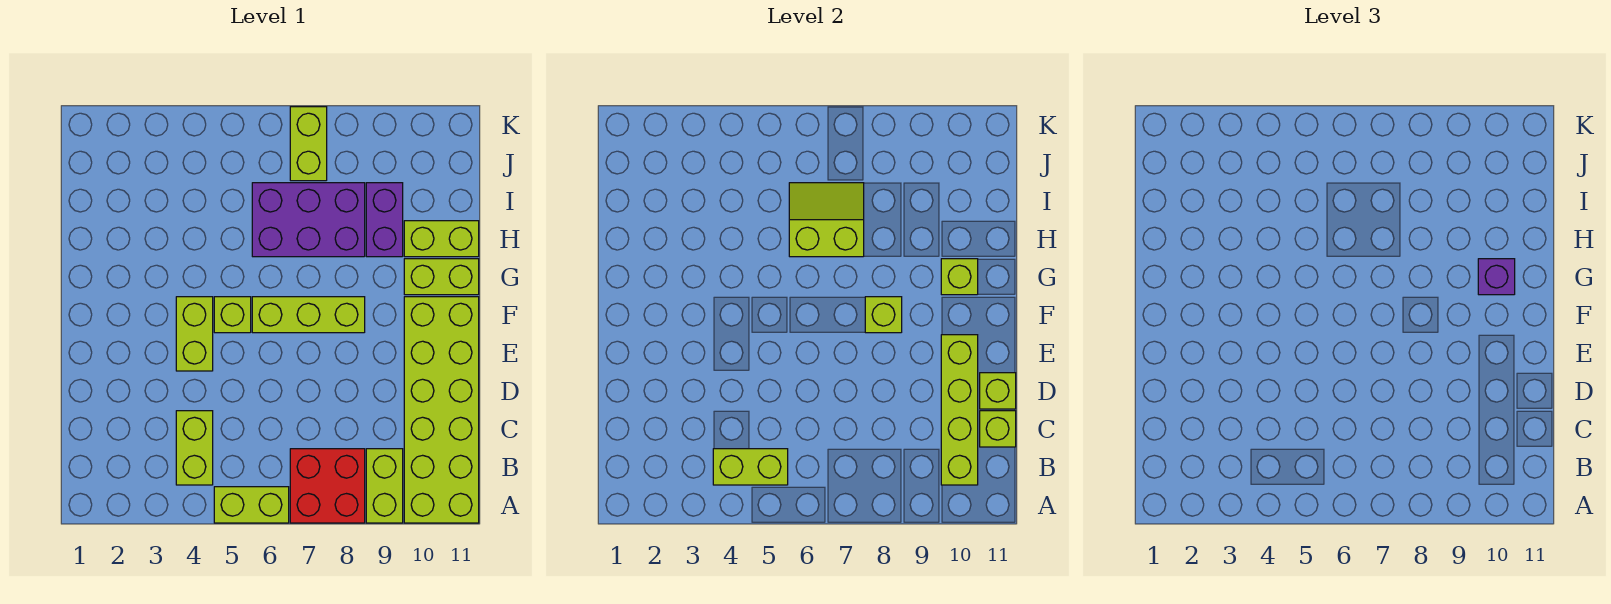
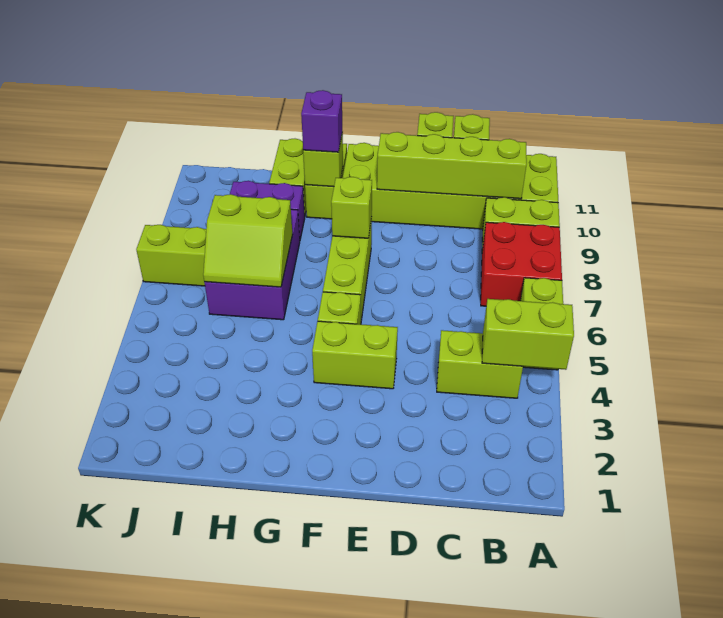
lime 1x2 brick [713,449,788,485] -> lime 1x2 brick turned to [482,299,574,370]
lime 2x2 slope [789,183,864,257] -> lime 2x2 slope turned to [203,194,293,287]

